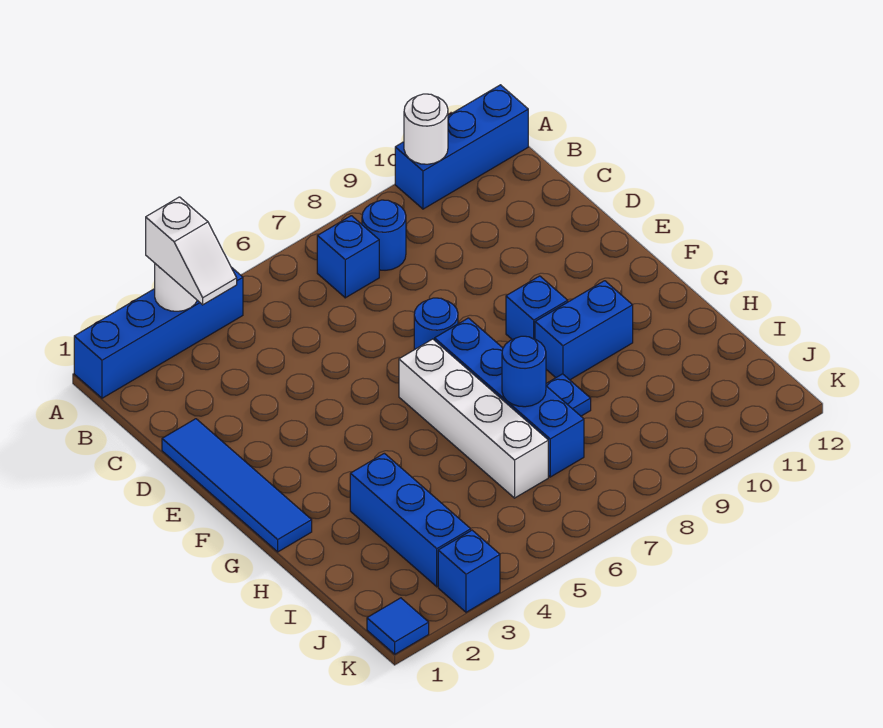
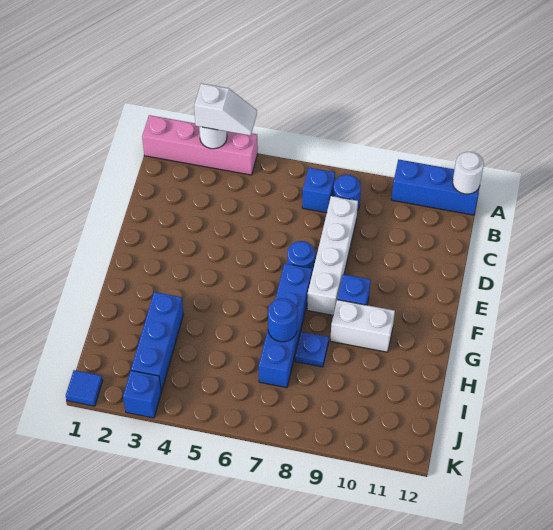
blue 1x4 brick [74,267,243,398] -> pink 1x4 brick [142,115,258,175]
white 1x2 slope [146,197,237,305] -> white 1x2 slope turned to [194,83,257,136]
white 1x1 round brick [404,94,448,164] -> white 1x1 round brick moved to [453,152,484,194]
blue 1x4 tile [162,419,312,552] -> none
white 1x4 brick [399,339,548,498] -> white 1x4 brick moved to [307,196,358,315]
blue 1x2 brick [535,281,633,380] -> white 1x2 brick [330,300,395,352]

